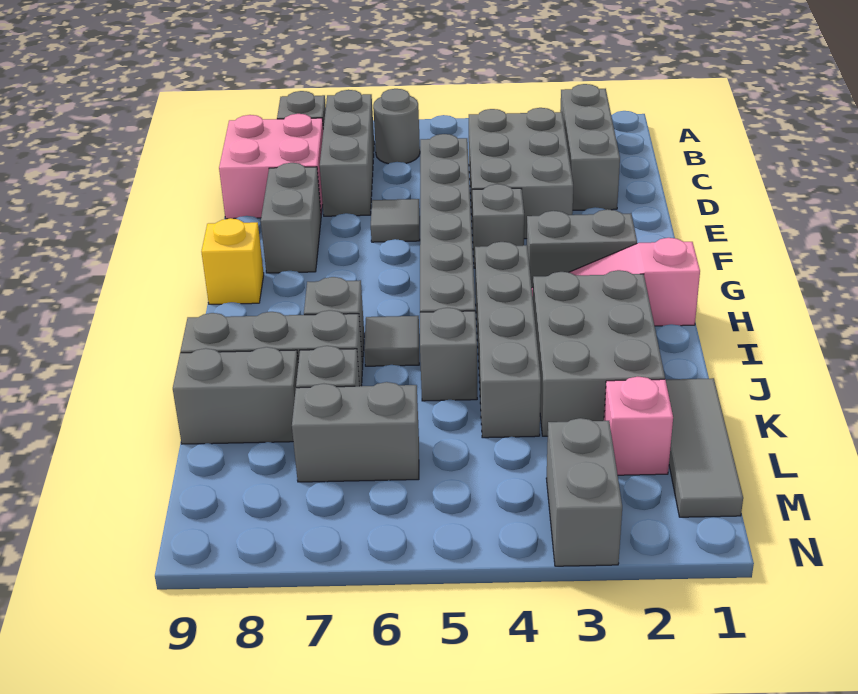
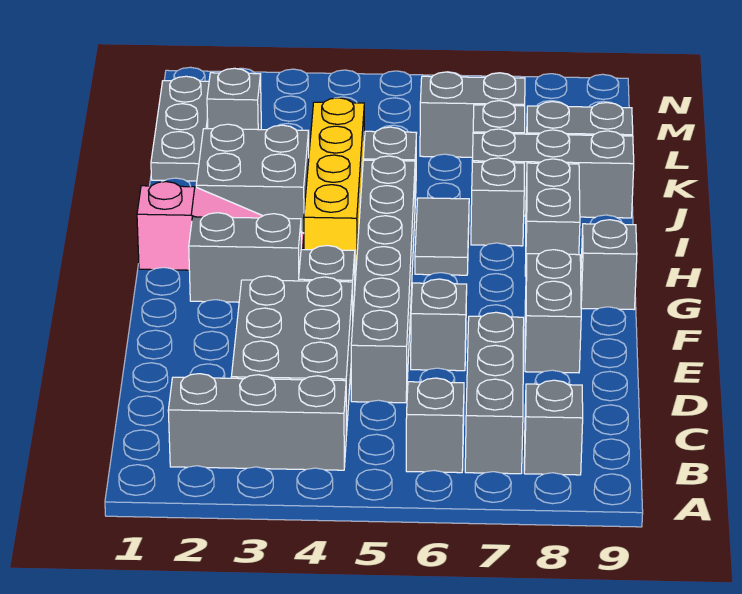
grey 1x3 brick [560,84,620,210] -> grey 1x3 brick turned to [168,374,346,470]
grey 1x1 round brick [373,89,420,164] -> grey 1x1 brick [406,378,464,473]
pink 2x2 brick [219,114,323,219] -> none
grey 1x1 tile [371,199,420,242] -> grey 1x1 brick [411,279,467,371]
yellow 1x1 brick [201,218,264,304] -> grey 1x1 brick [581,220,637,309]
grey 1x4 brick [475,242,541,438] -> yellow 1x4 brick [304,98,364,273]
grey 2x3 brick [533,270,665,436] -> grey 2x2 brick [196,124,309,233]
grey 1x1 tile [364,316,419,366] -> grey 1x2 tile [415,198,469,275]
grey 1x3 tile [666,378,743,517] -> grey 1x3 plate [151,76,209,181]
pink 1x1 brick [604,377,673,475] -> grey 1x1 brick [207,68,261,130]
grey 1x2 brick [546,418,622,566] -> grey 1x2 brick moved to [525,159,580,276]

